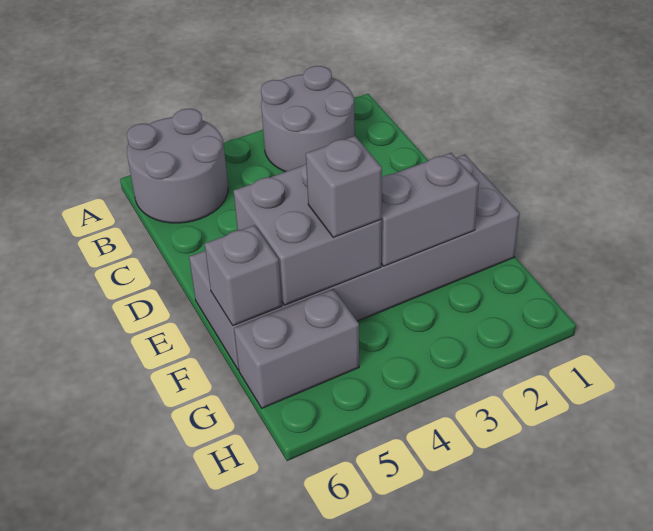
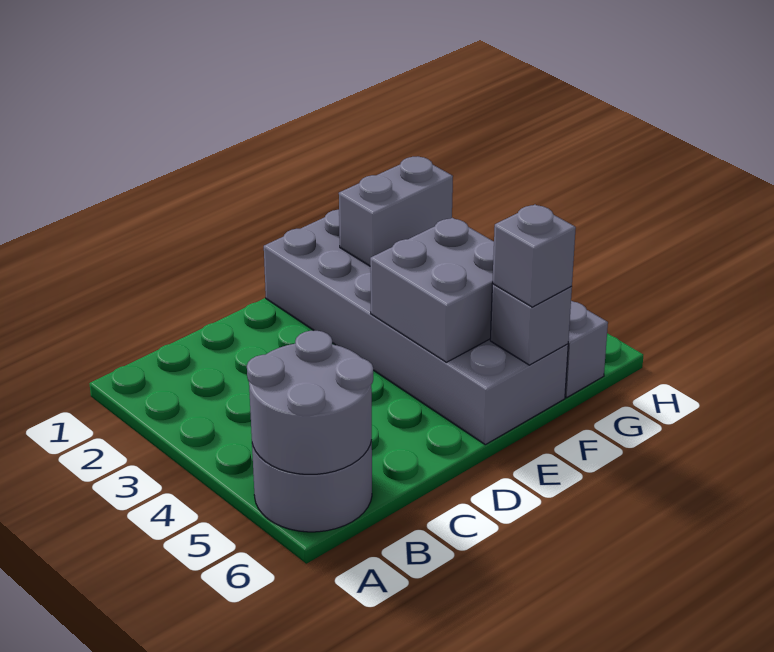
grey 2x2 round brick [261,66,355,172] -> grey 2x2 round brick moved to [247,331,373,474]
grey 1x2 brick [381,153,479,266] -> grey 1x2 brick turned to [339,157,453,266]
grey 1x1 brick [306,136,382,237] -> grey 1x1 brick moved to [493,205,576,307]

